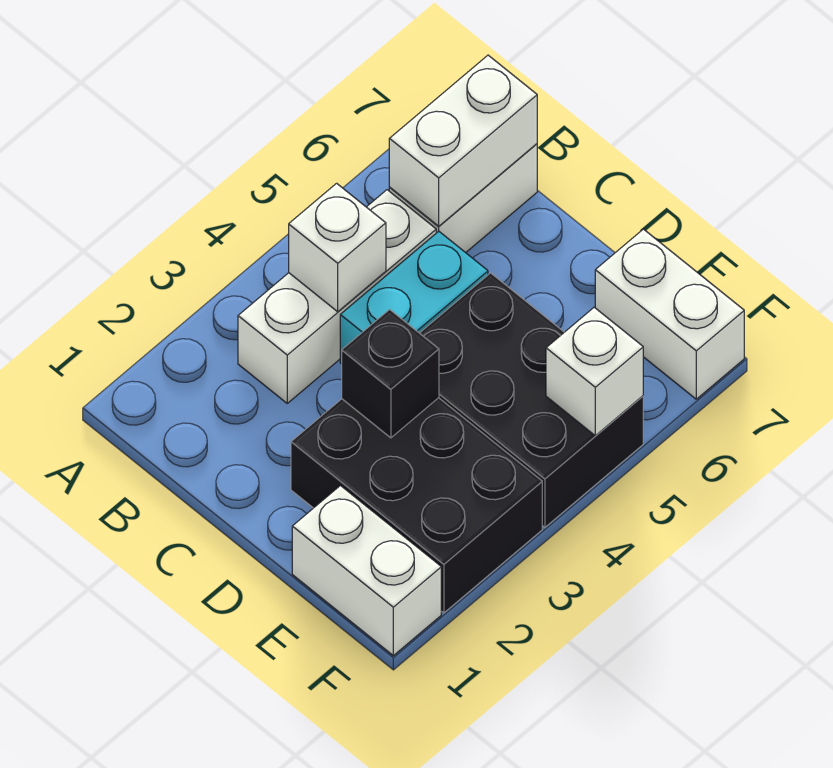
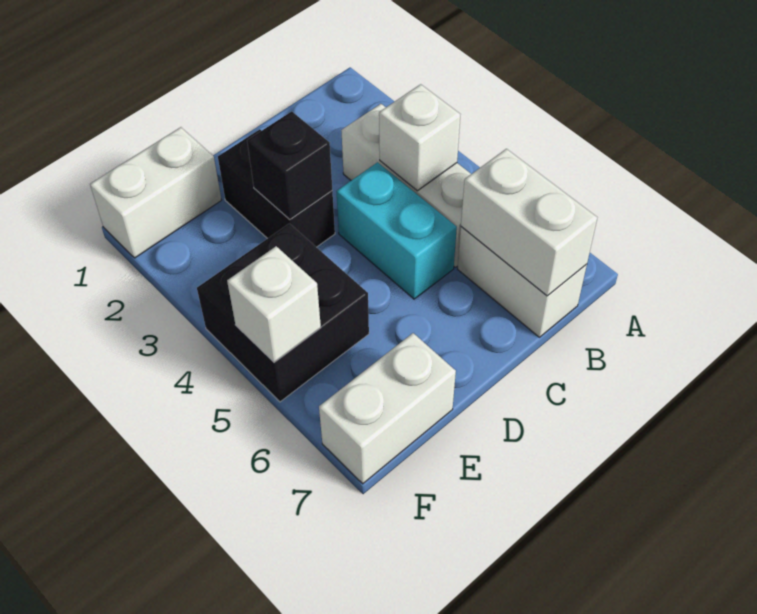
black 2x3 brick [291,398,542,613] -> black 1x2 brick [218,129,335,247]
black 2x3 brick [420,273,643,527] -> black 2x2 brick [197,224,369,402]

